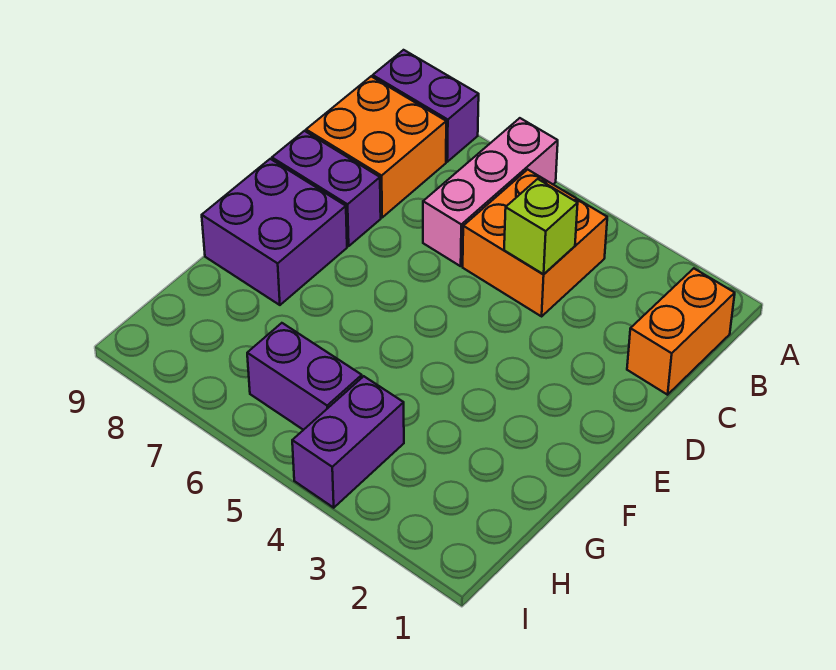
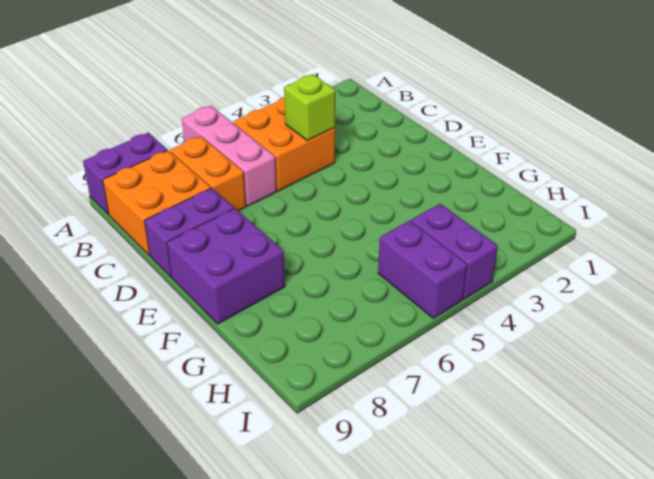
orange 1x2 brick [627,268,735,395] -> orange 1x2 brick moved to [170,136,246,211]
purple 1x2 brick [247,323,362,430] -> purple 1x2 brick turned to [378,220,467,318]

